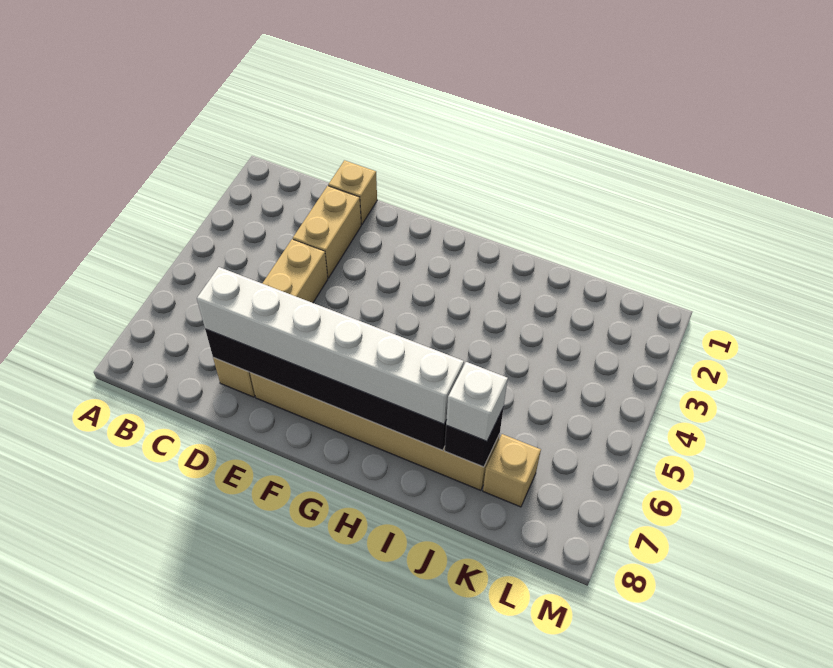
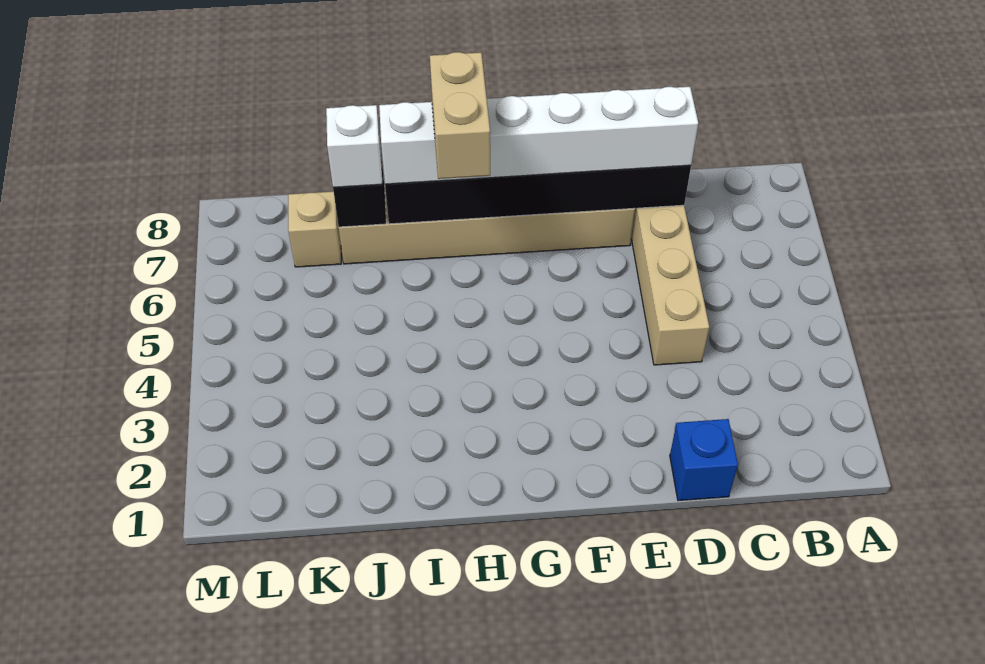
tan 1x1 brick [328,160,377,225] -> blue 1x1 brick [670,419,738,500]
tan 1x2 brick [293,186,361,278] -> tan 1x2 brick moved to [430,52,490,179]

